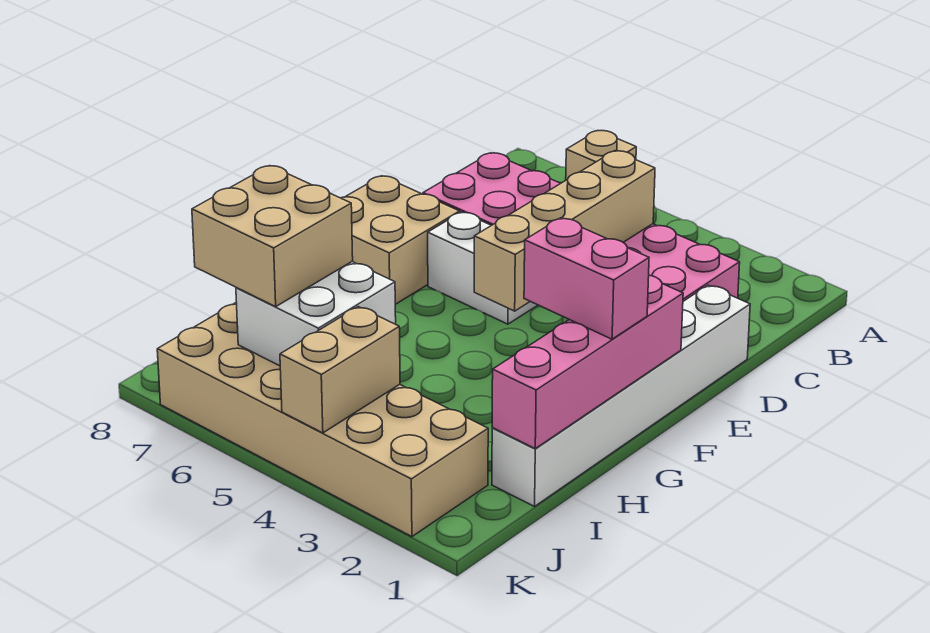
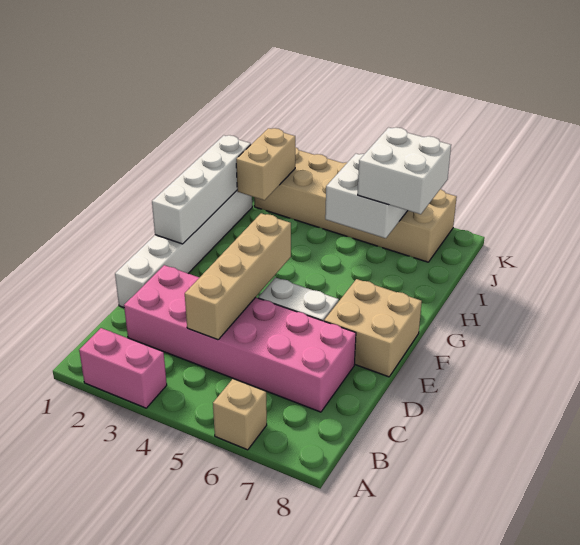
pink 1x4 brick [492,275,683,449] -> white 1x4 brick [152,135,251,244]
pink 1x2 brick [524,218,649,339] -> pink 1x2 brick moved to [79,328,167,408]
tan 2x2 brick [192,166,353,307] -> white 2x2 brick [358,127,451,214]
tan 1x2 brick [280,307,400,433] -> tan 1x2 brick moved to [236,128,295,200]

